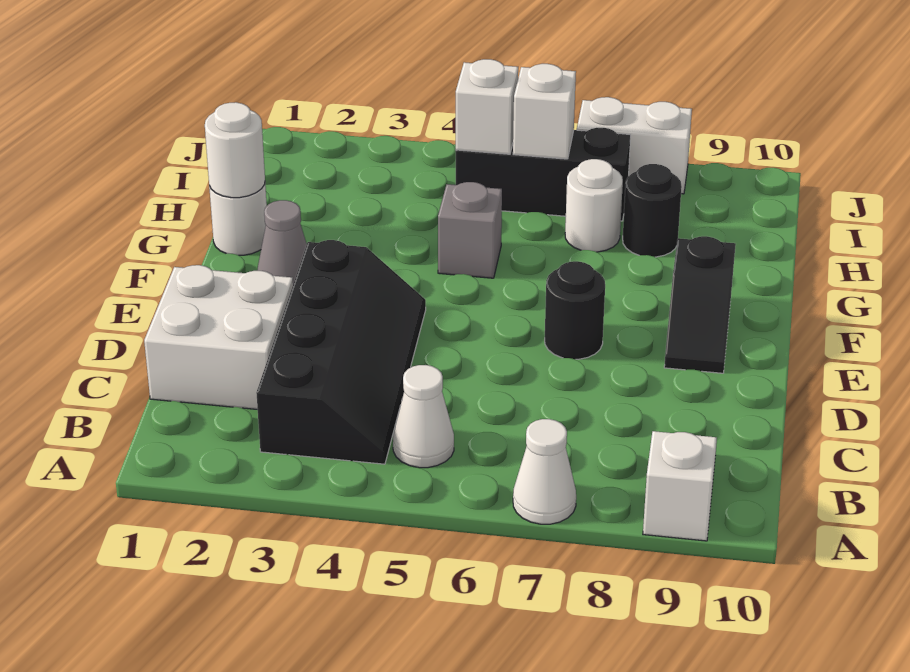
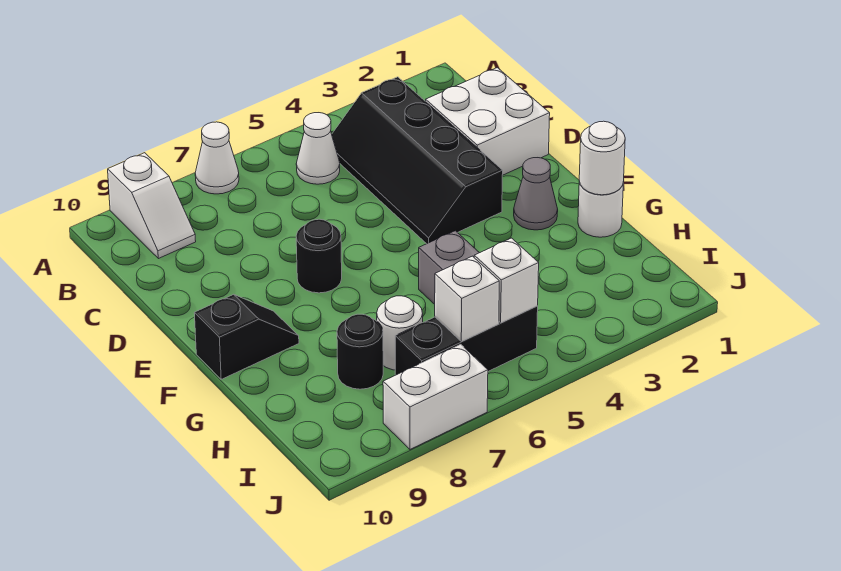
black 1x2 slope [664,236,736,373] -> black 1x2 slope turned to [194,294,299,379]

